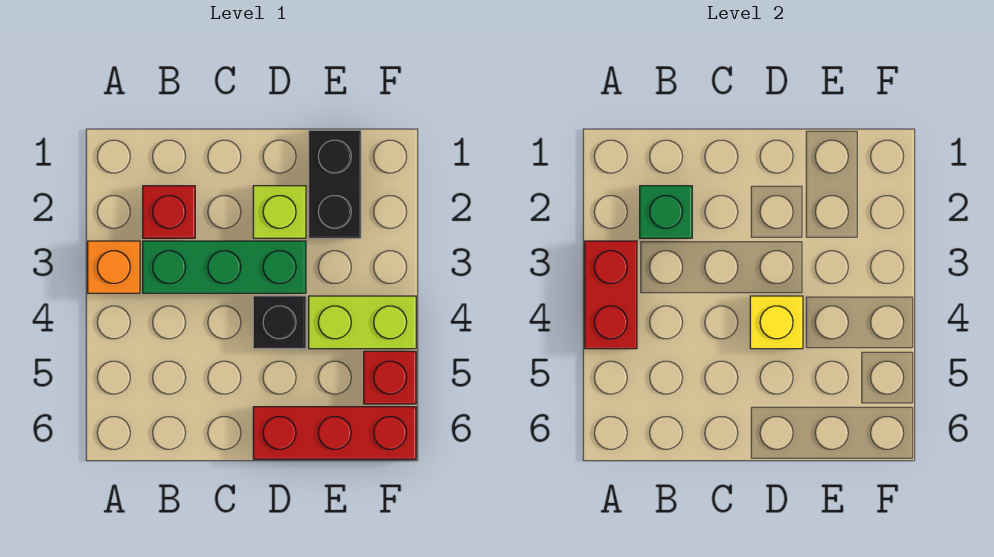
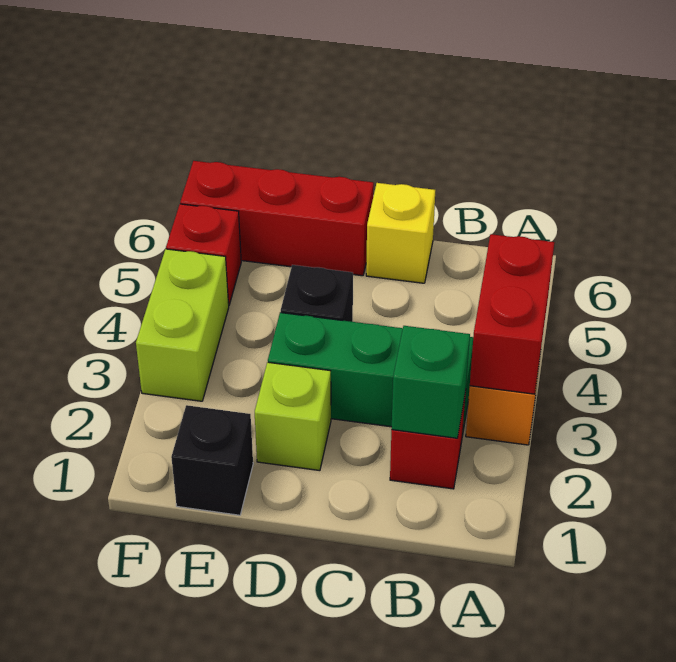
yellow 1x1 brick [750,296,803,349] -> yellow 1x1 brick moved to [366,183,435,283]
black 1x2 brick [309,130,361,238] -> black 1x1 brick [171,405,253,515]
lime 1x2 brick [309,296,416,349] -> lime 1x2 brick turned to [136,249,229,401]

